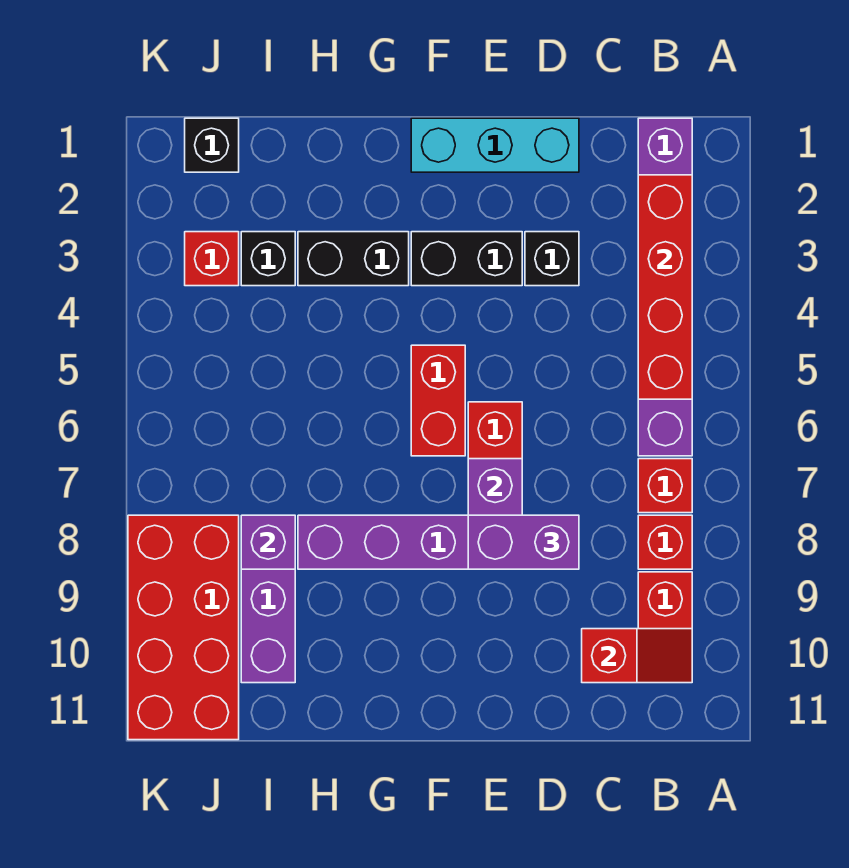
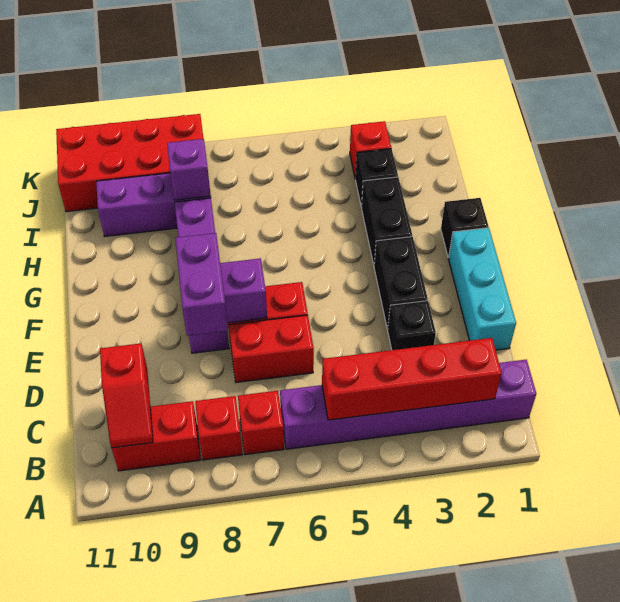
red 1x2 brick [411,345,465,456] -> red 1x2 brick moved to [229,315,314,382]
black 1x1 brick [185,118,239,172] -> black 1x1 brick moved to [441,198,489,258]

